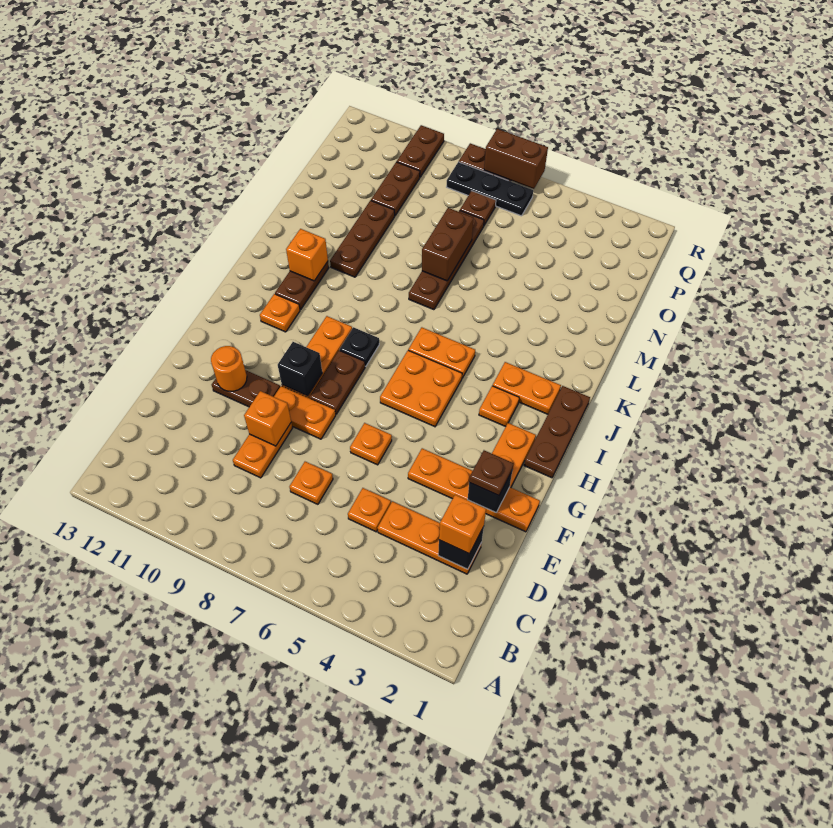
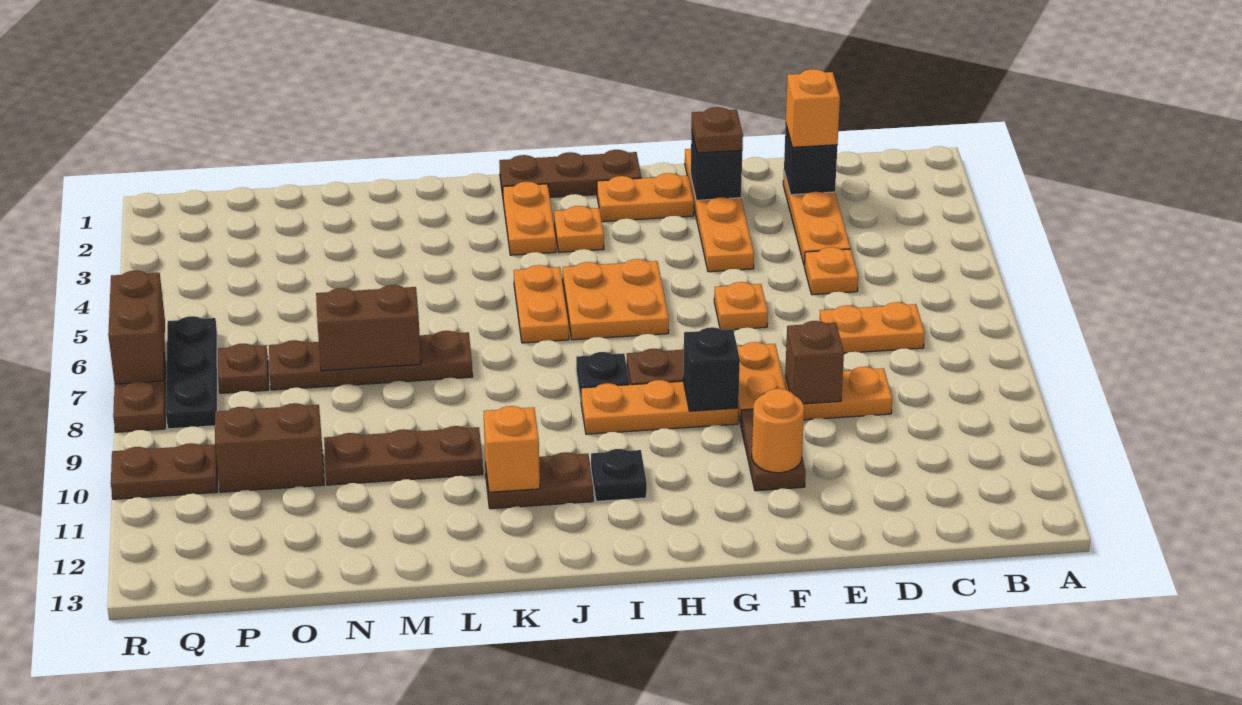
orange 1x1 plate [290,462,333,504] -> orange 1x2 plate [820,302,925,353]
orange 1x1 brick [244,391,291,446] -> brown 1x1 brick [785,321,844,404]
orange 1x1 plate [260,294,300,332] -> black 1x1 plate [591,449,647,501]
brown 1x2 plate [371,162,420,215] -> brown 1x2 brick [215,403,324,492]

